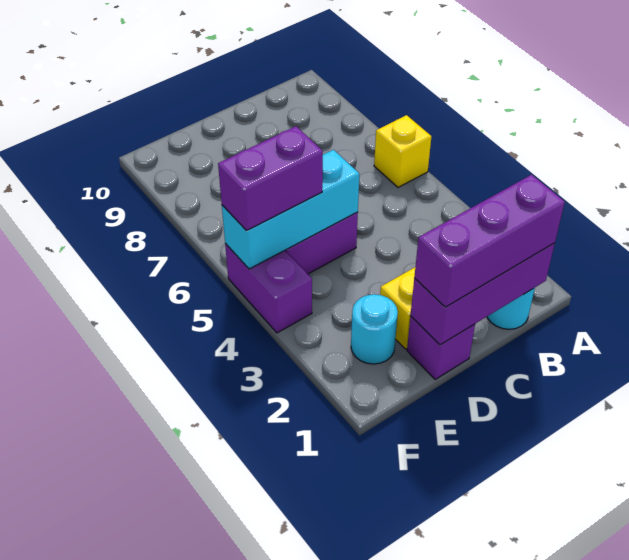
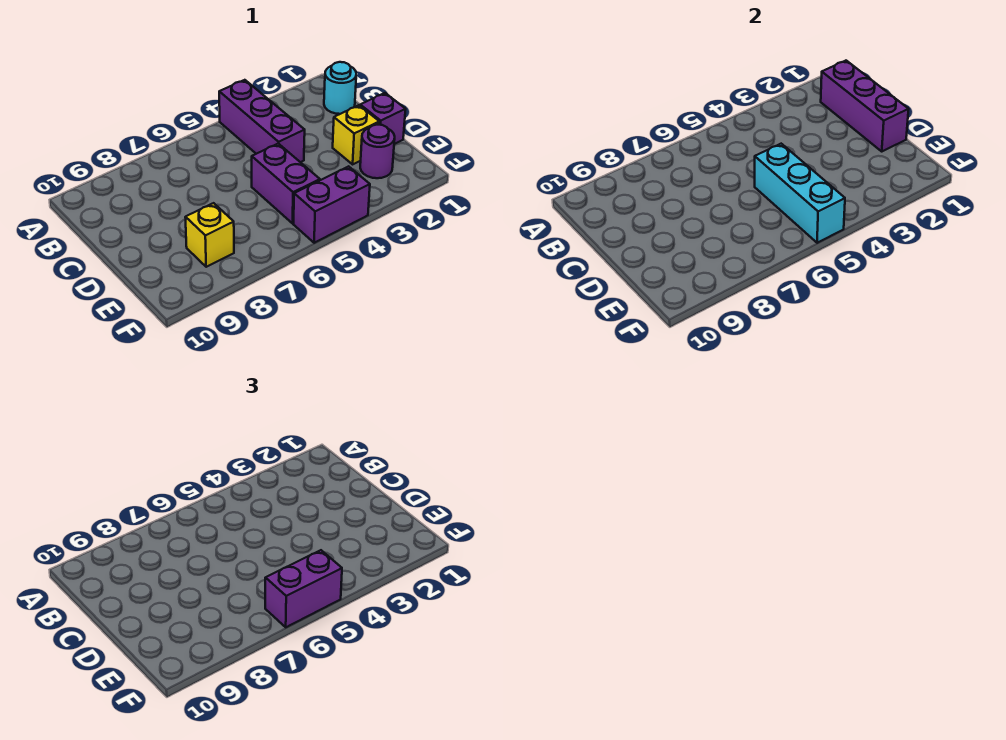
yellow 1x1 brick [374,115,431,187] -> yellow 1x1 brick moved to [185,203,234,267]
purple 1x3 brick [414,175,565,307] -> purple 1x3 brick moved to [219,80,305,162]
cyan 1x1 round brick [351,294,398,364] -> purple 1x1 round brick [360,125,395,178]
purple 1x2 brick [218,126,323,231] -> purple 1x2 brick turned to [265,550,342,627]

